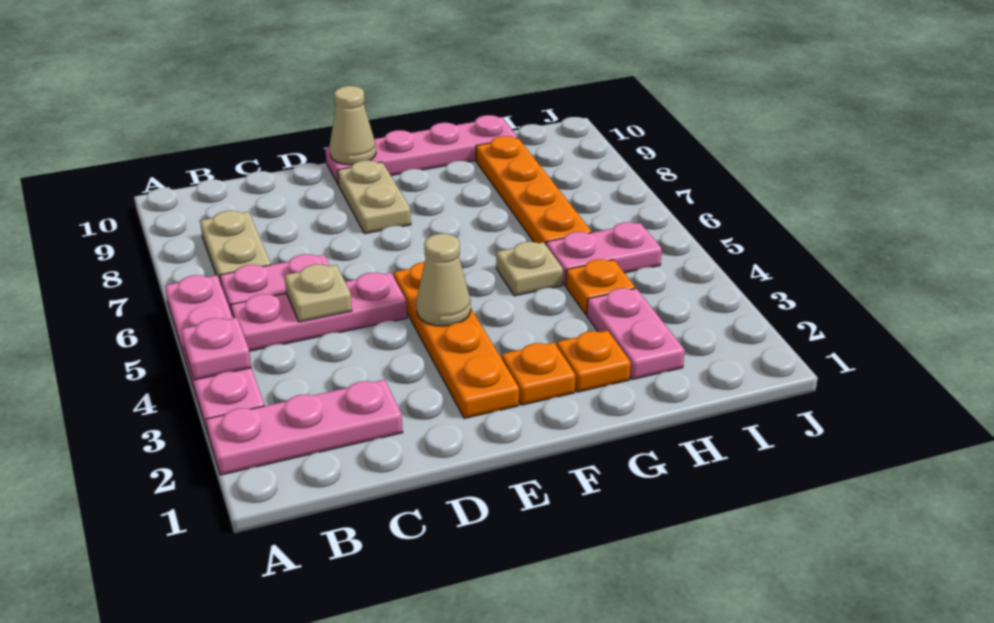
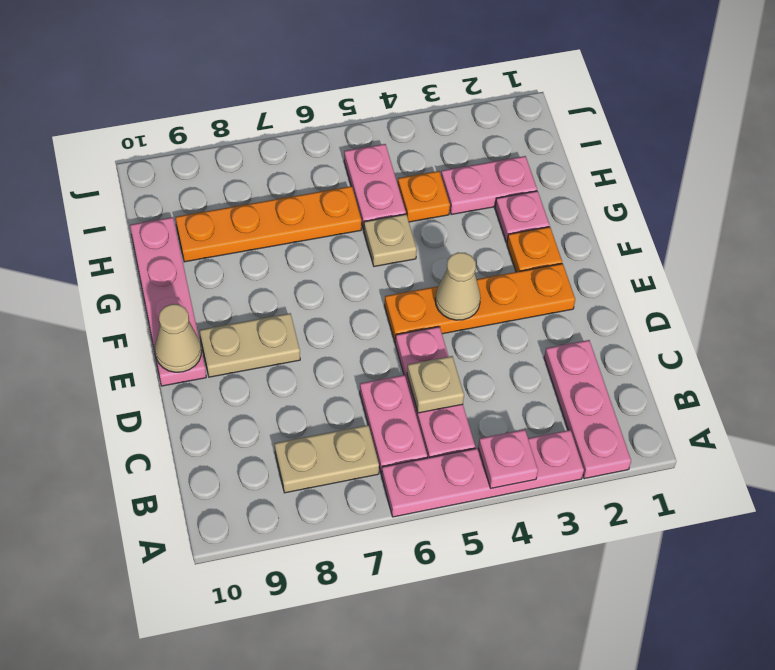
orange 1x1 plate [557,330,631,392] -> pink 1x1 plate [495,191,550,242]

